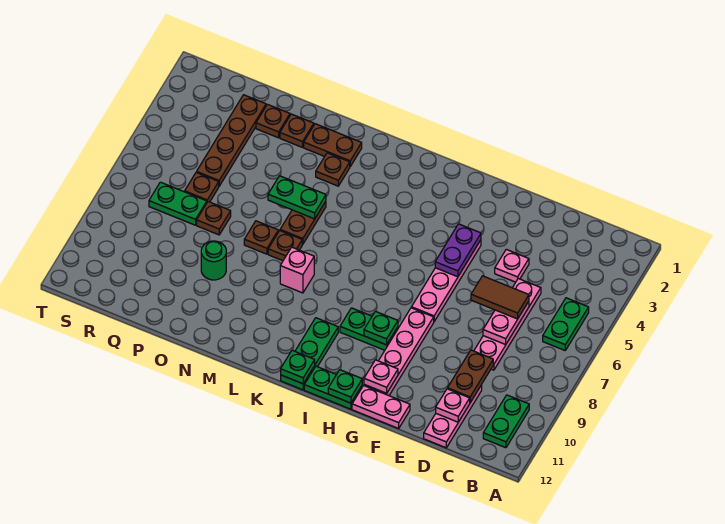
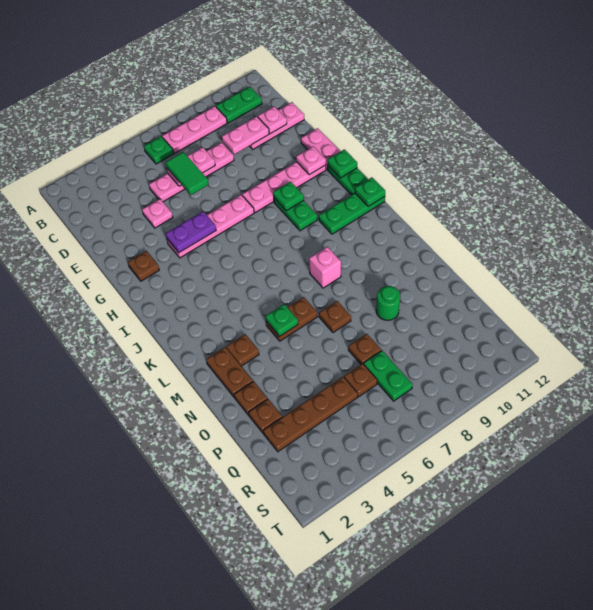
green 1x2 plate [543,298,589,350] -> green 1x1 plate [144,136,173,164]
none -> pink 1x3 plate [162,106,227,154]
brown 1x2 tile [471,276,529,319] -> green 1x2 tile [166,152,209,195]
brown 1x2 plate [448,350,493,402] -> pink 1x2 plate [222,116,269,154]
green 1x2 plate [268,176,326,219] -> green 1x1 plate [266,304,298,337]
brown 1x1 plate [268,231,302,261] -> brown 1x1 plate moved to [128,251,159,281]

